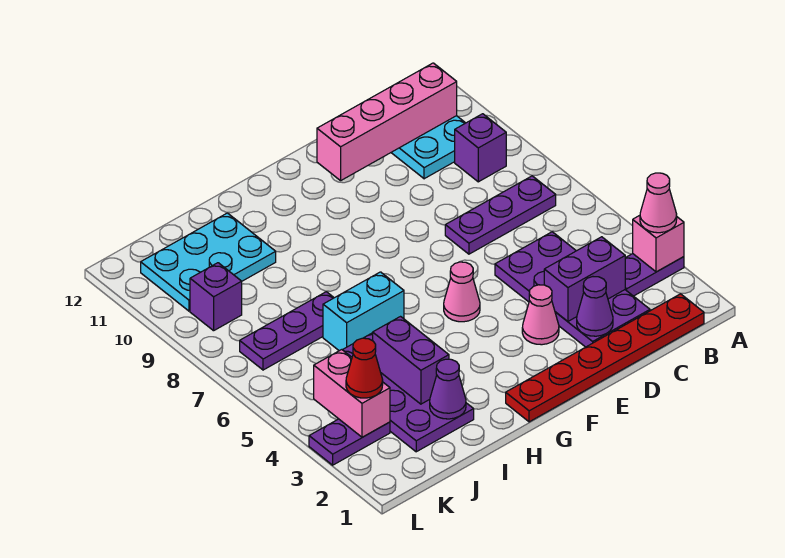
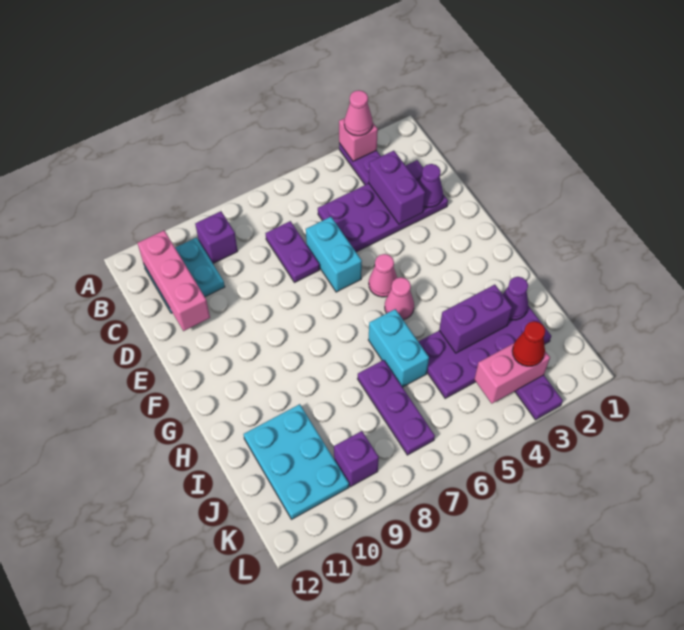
red 1x6 plate [506,294,704,422] -> none
purple 1x3 plate [445,176,556,254] -> purple 1x2 plate [265,221,320,283]
pink 1x4 brick [317,63,457,181] -> pink 1x3 brick [138,230,210,331]
none -> cyan 1x2 brick [306,217,362,292]
pink 1x1 cone [522,285,559,345] -> pink 1x1 cone moved to [385,277,414,320]

